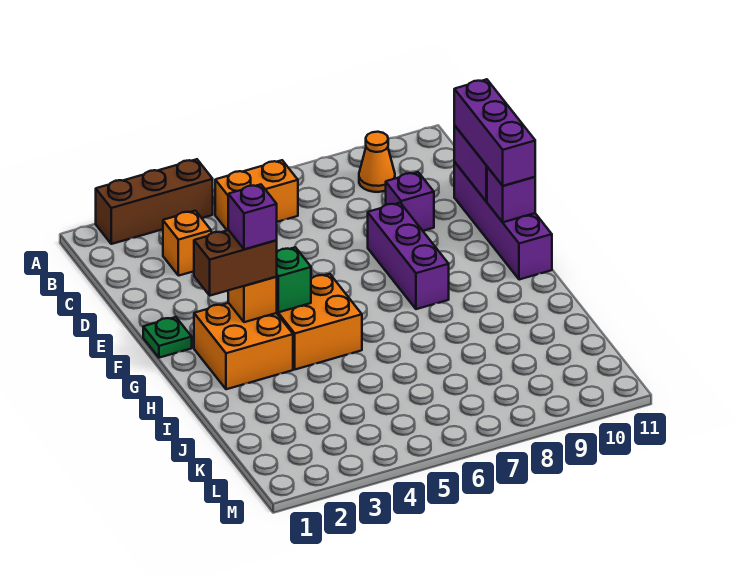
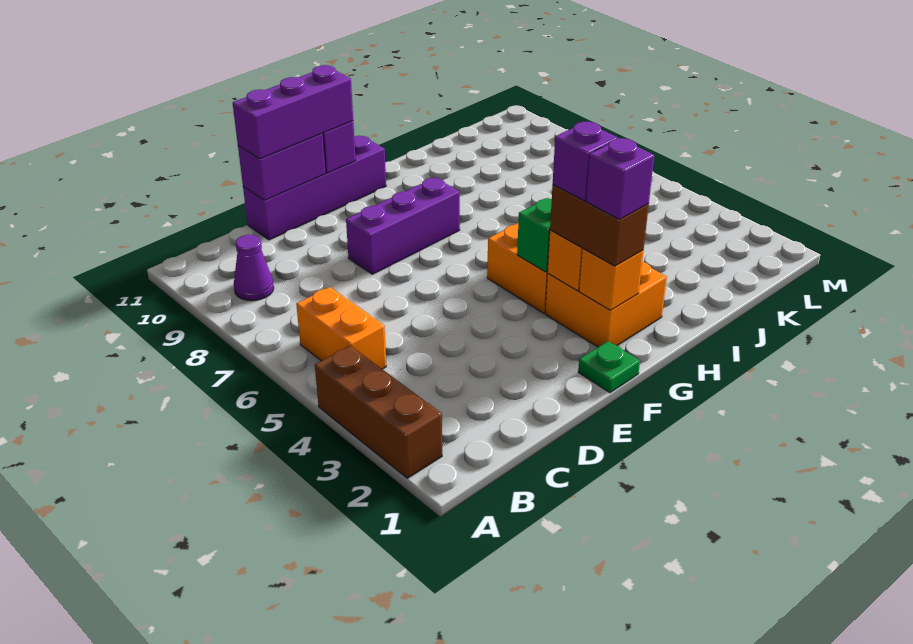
orange 1x1 cone [359,132,395,192] -> purple 1x1 cone [234,235,274,301]
orange 1x1 brick [163,211,211,276] -> orange 1x1 brick moved to [579,249,644,310]
purple 1x1 brick [386,172,434,231] -> purple 1x1 brick moved to [586,138,654,219]

